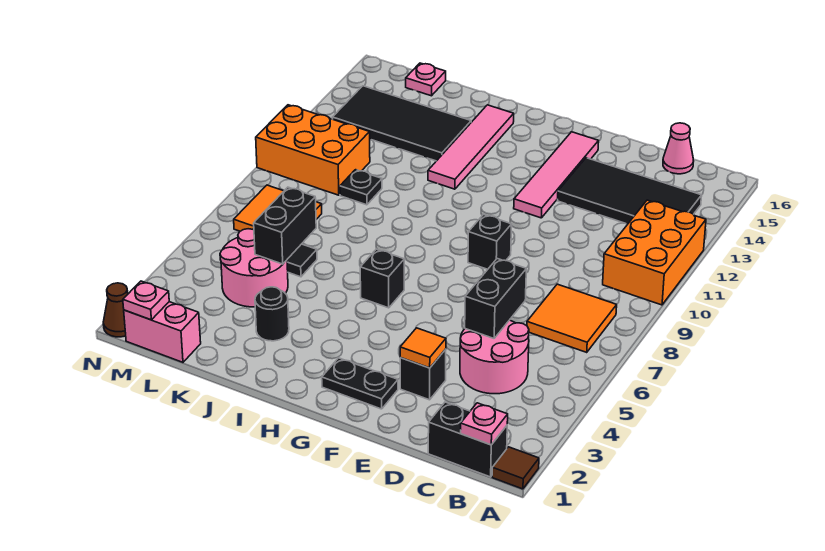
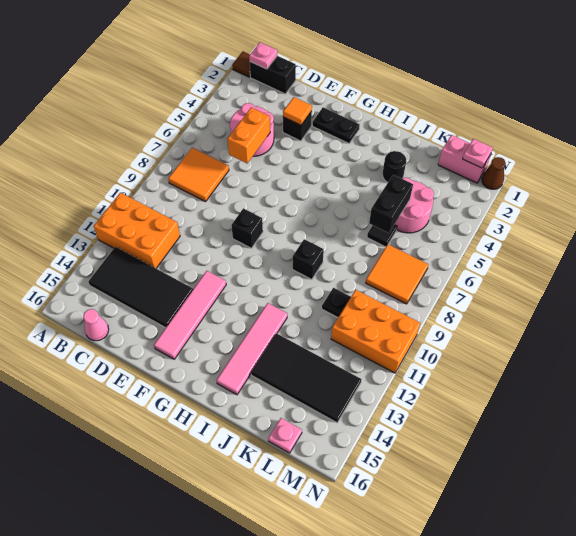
orange 2x3 brick [603,200,706,305] -> orange 2x3 brick turned to [94,193,180,268]
black 1x2 brick [465,259,526,338] -> orange 1x2 brick [228,108,270,163]
black 1x1 brick [360,249,404,308] -> black 1x1 brick moved to [292,239,324,279]

